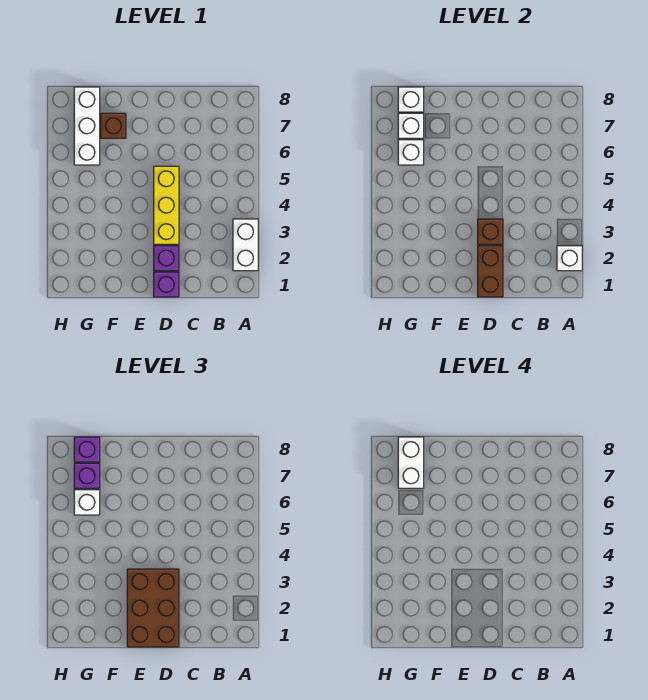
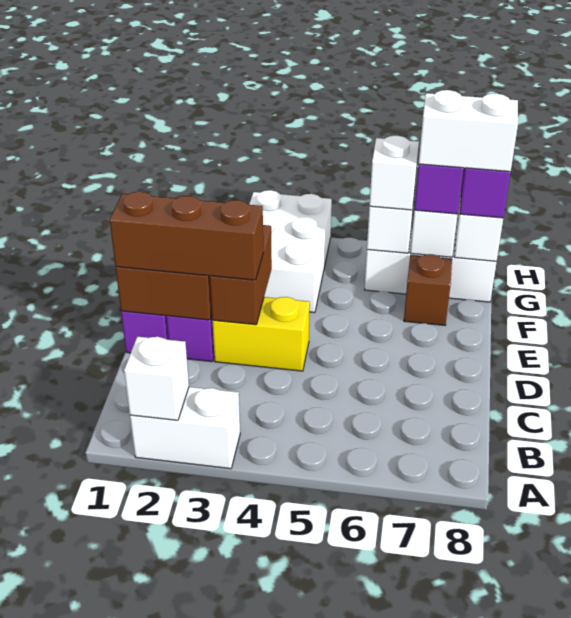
brown 2x3 brick [127,569,179,647] -> brown 1x3 brick [110,192,263,280]
yellow 1x3 brick [154,166,179,244] -> yellow 1x2 brick [213,297,310,371]
brown 1x1 brick [478,219,503,244] -> brown 1x2 brick [210,225,272,325]
none -> white 2x3 brick [249,190,332,313]

